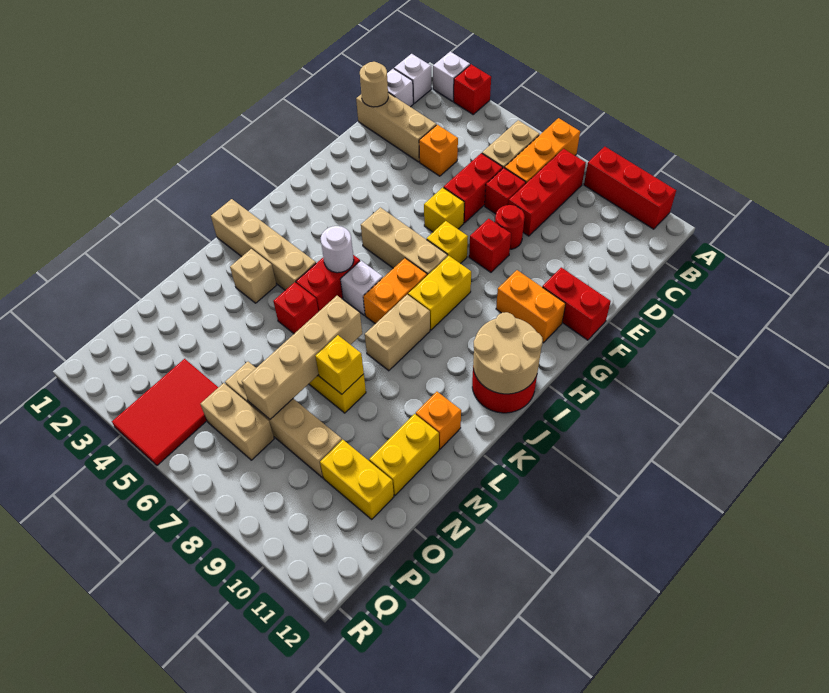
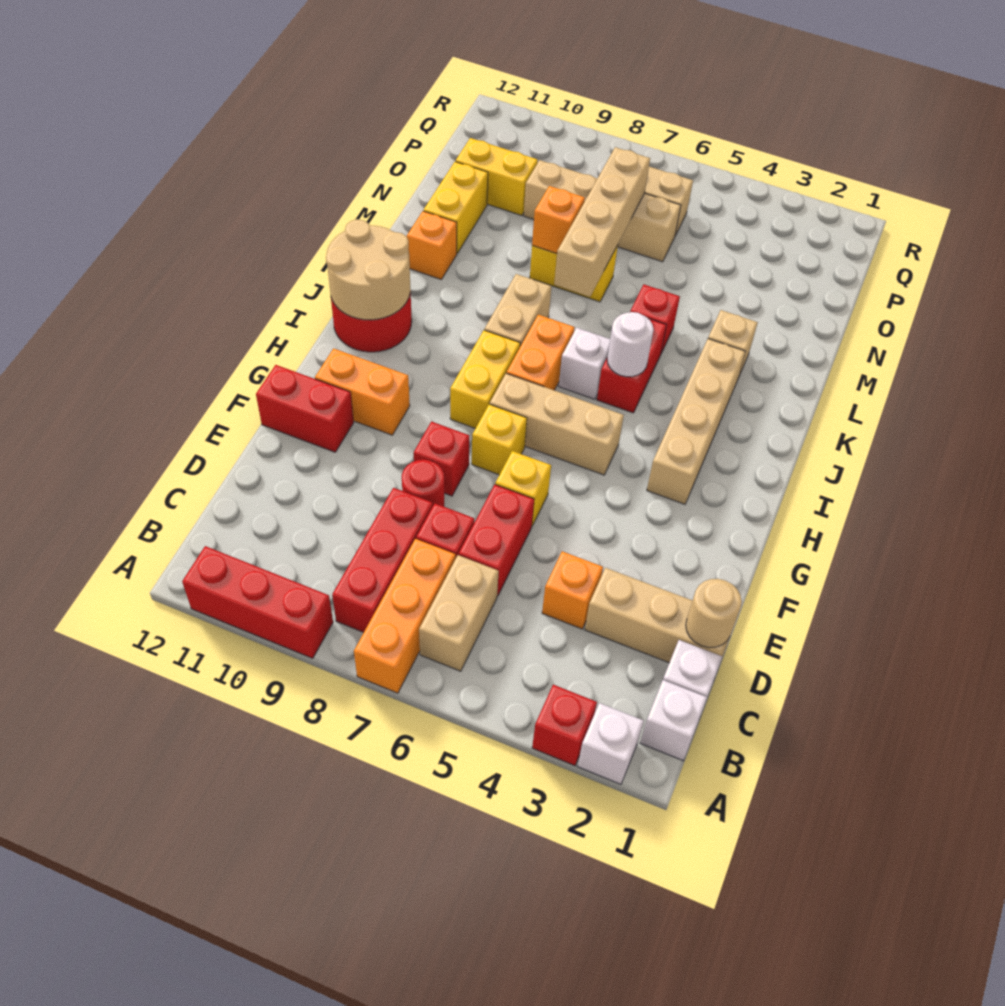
tan 1x4 brick [211,199,316,290] -> tan 1x4 brick turned to [647,339,746,504]
yellow 1x1 brick [315,335,364,394] -> orange 1x1 brick [532,186,585,254]
red 2x3 tile [112,359,218,465] -> none

